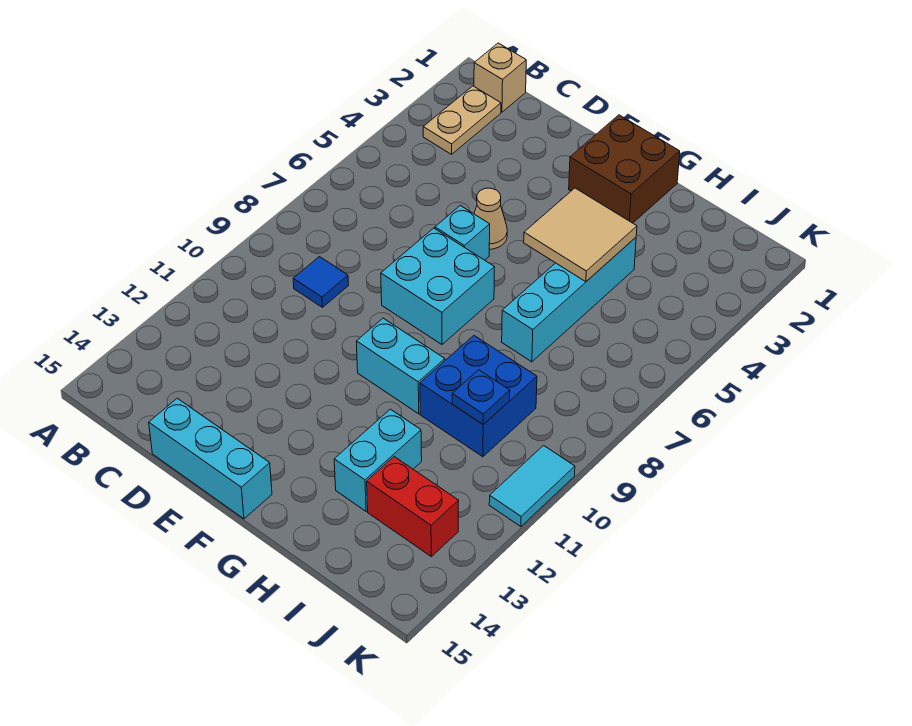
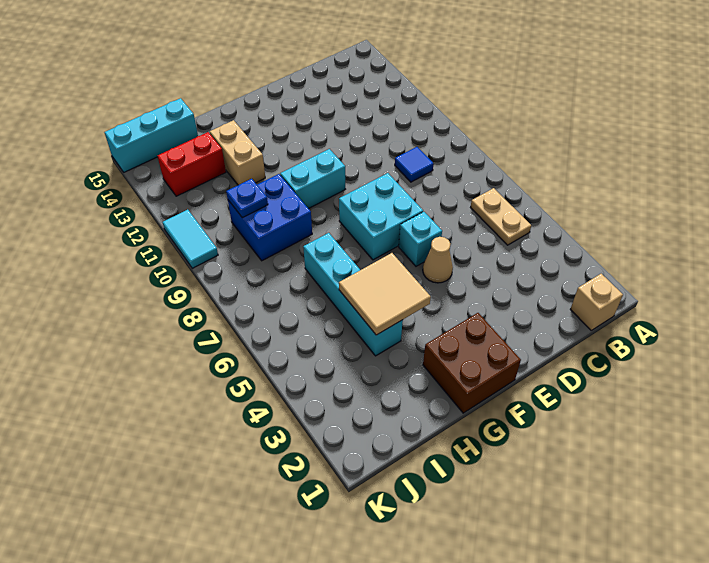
tan 1x2 plate [423,86,501,154] -> tan 1x2 plate moved to [471,188,531,245]
cyan 1x3 brick [149,398,272,519] -> cyan 1x3 brick moved to [104,98,198,172]
cyan 1x2 brick [334,409,422,511] -> tan 1x2 brick [210,120,265,185]

